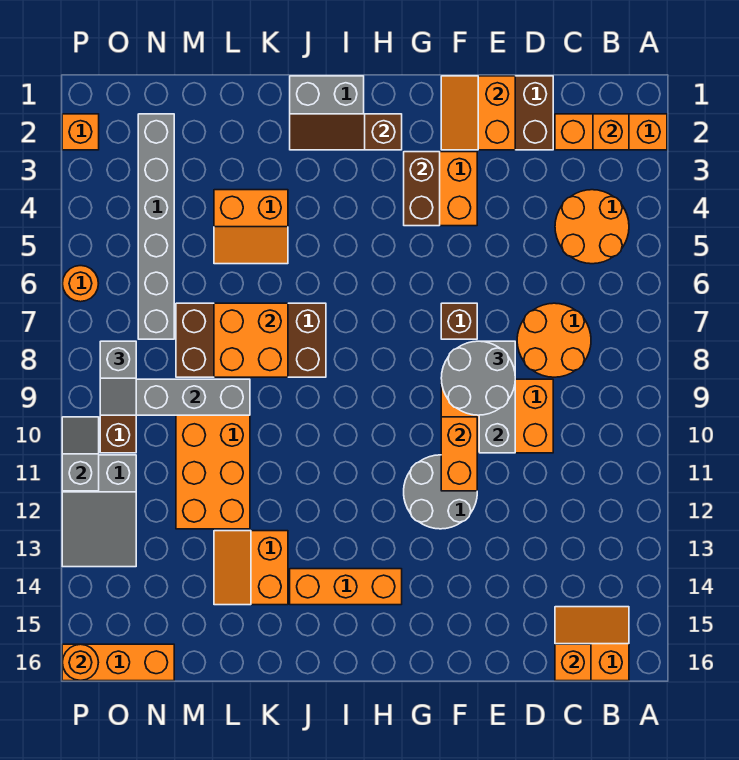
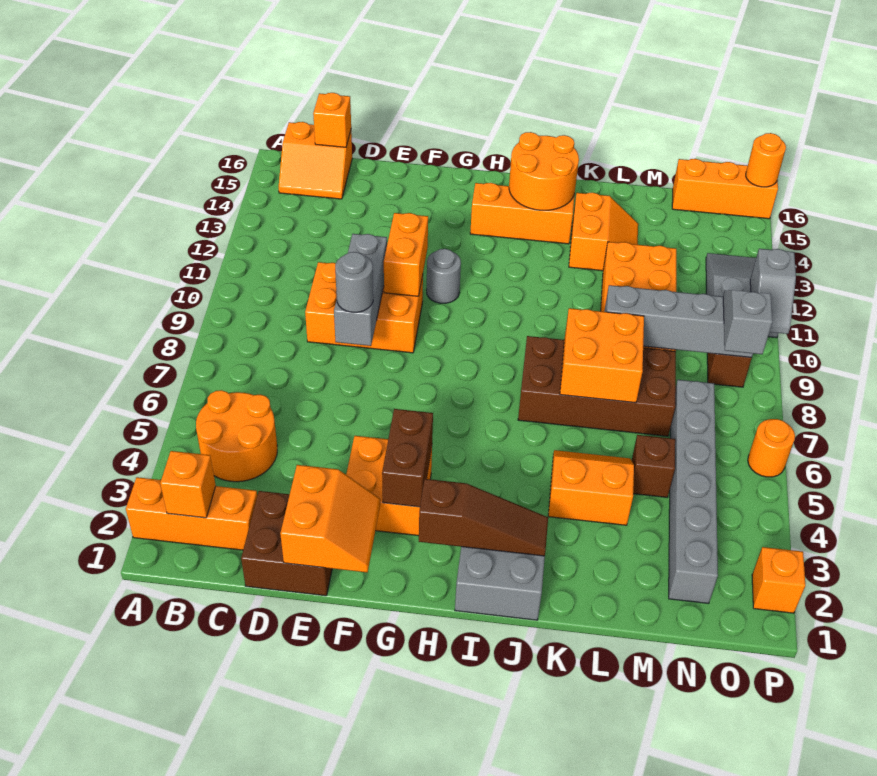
orange 2x2 round brick [517,303,591,377] -> orange 2x2 round brick moved to [509,132,579,210]
grey 2x2 round brick [441,341,515,415] -> grey 1x1 round brick [335,252,373,312]
brown 1x1 brick [441,303,477,339] -> brown 1x1 brick moved to [632,435,675,497]
grey 2x2 round brick [404,455,477,529] -> grey 1x1 round brick [426,249,461,303]

